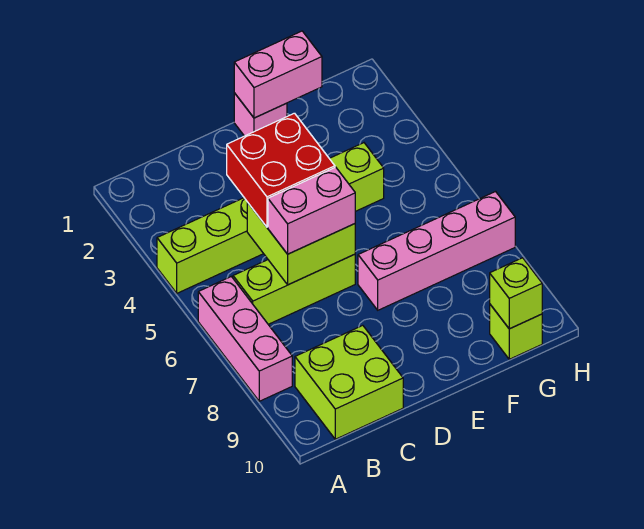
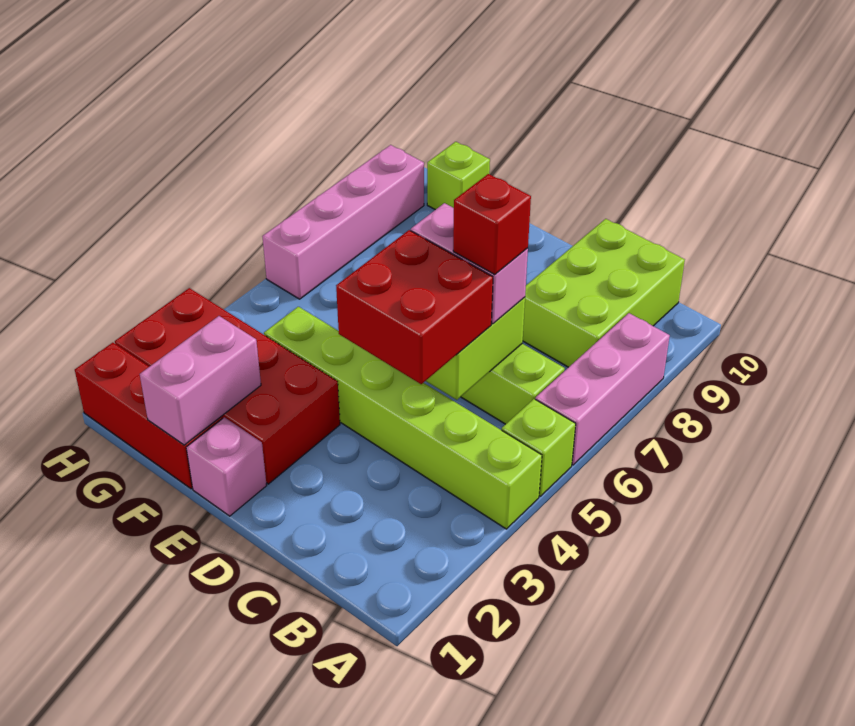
lime 2x2 brick [295,325,403,439] -> lime 2x3 brick [523,219,685,367]
none -> red 1x1 brick [453,174,531,275]
pink 1x2 brick [234,31,322,118] -> pink 1x2 brick turned to [140,316,261,445]
none -> red 2x4 brick [115,288,340,484]
pink 1x4 brick [358,192,515,310] -> pink 1x4 brick turned to [262,145,424,299]
none -> red 1x3 brick [75,343,223,489]
lime 1x1 brick [490,258,542,329] -> lime 1x1 brick moved to [502,399,576,496]

